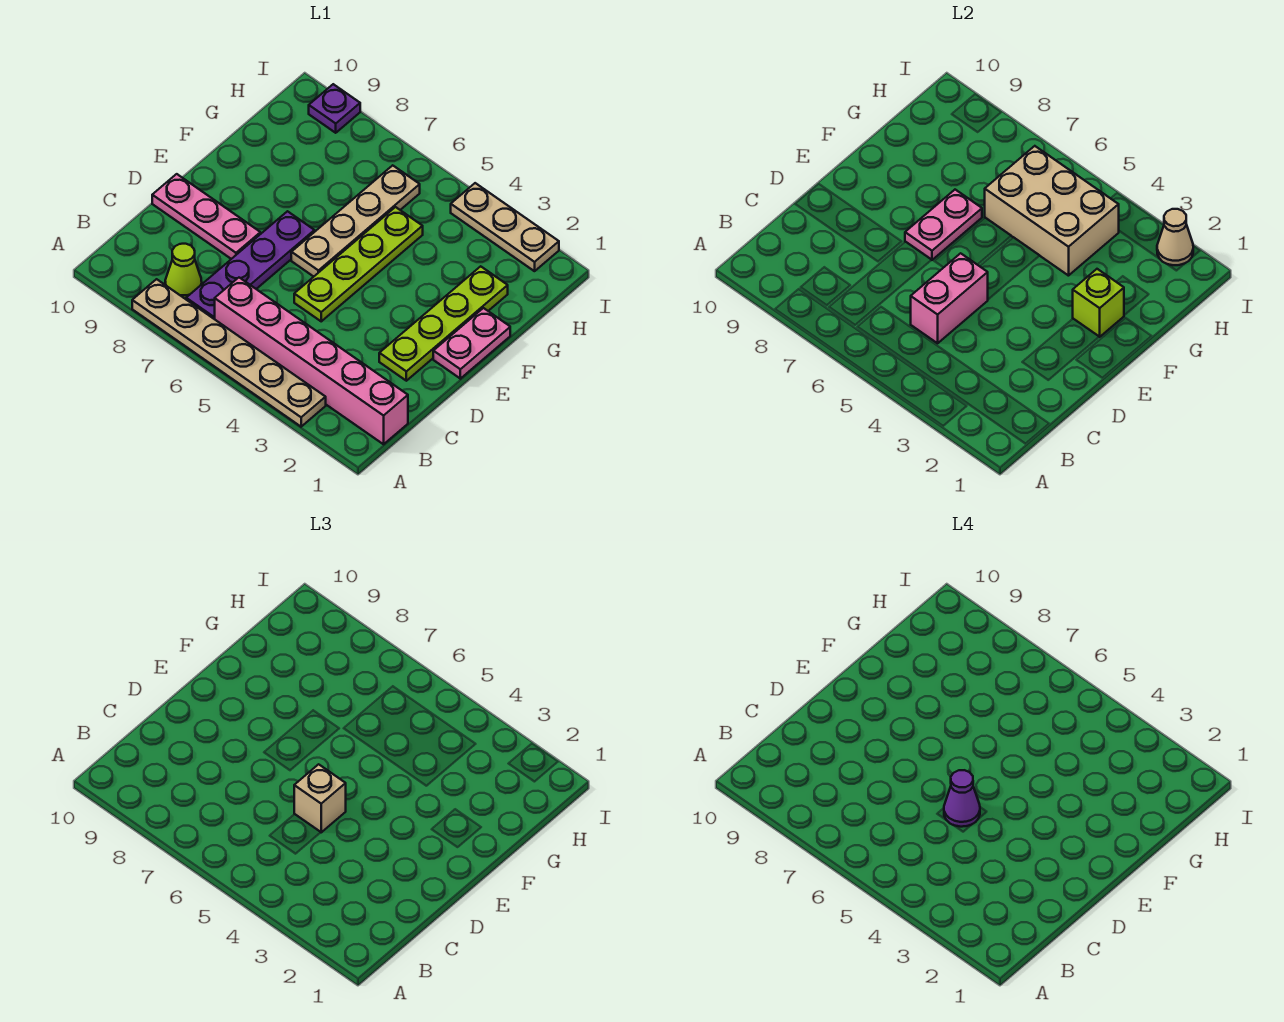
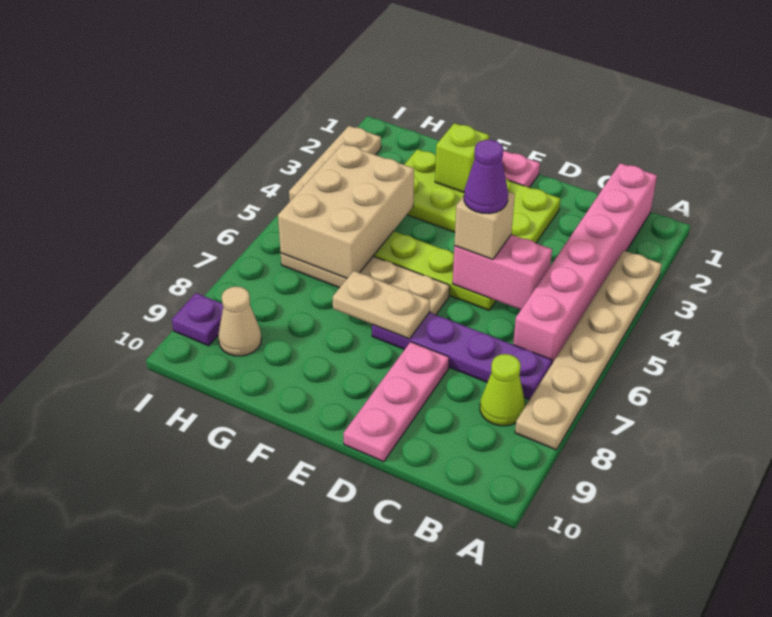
lime 1x4 plate [379,266,508,381] -> lime 2x4 plate [404,149,560,243]
pink 1x2 plate [905,190,982,260] -> tan 1x2 plate [333,271,430,339]
tan 1x1 cone [1157,209,1193,265] -> tan 1x1 cone moved to [218,287,262,356]

